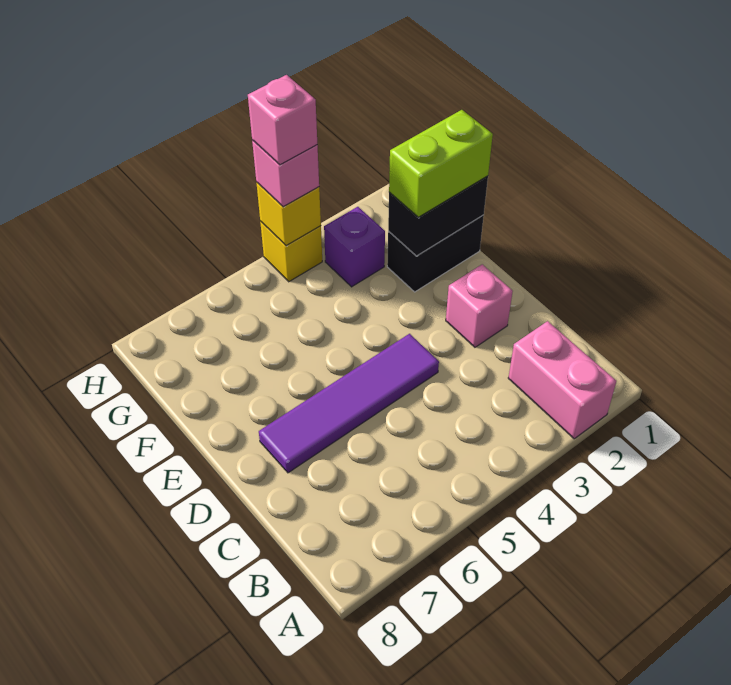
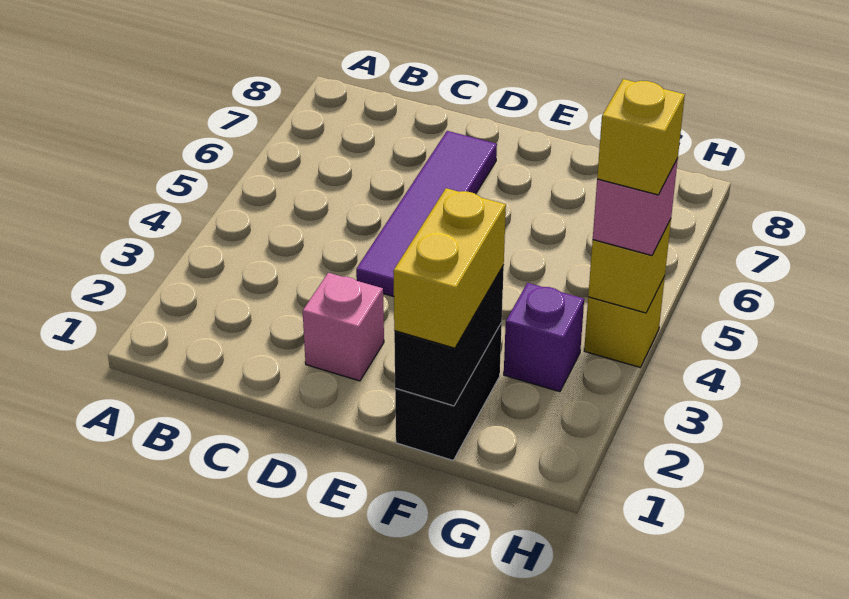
pink 1x2 brick [508,321,616,439] -> none
lime 1x2 brick [389,110,493,217] -> yellow 1x2 brick [393,188,506,348]
pink 1x1 brick [248,75,317,165] -> yellow 1x1 brick [597,79,685,195]

